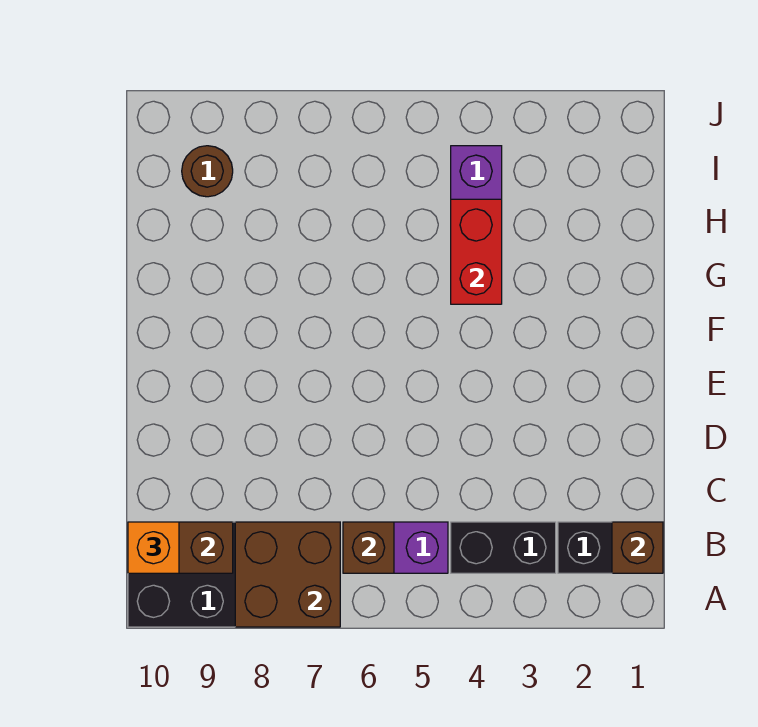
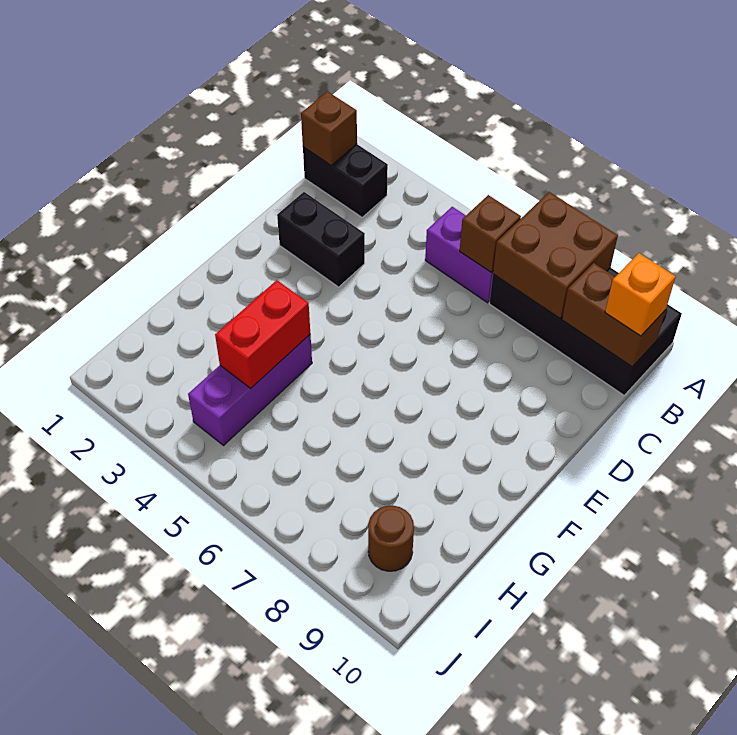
black 1x2 brick [451,522,556,573] -> black 1x2 brick moved to [277,192,365,287]

